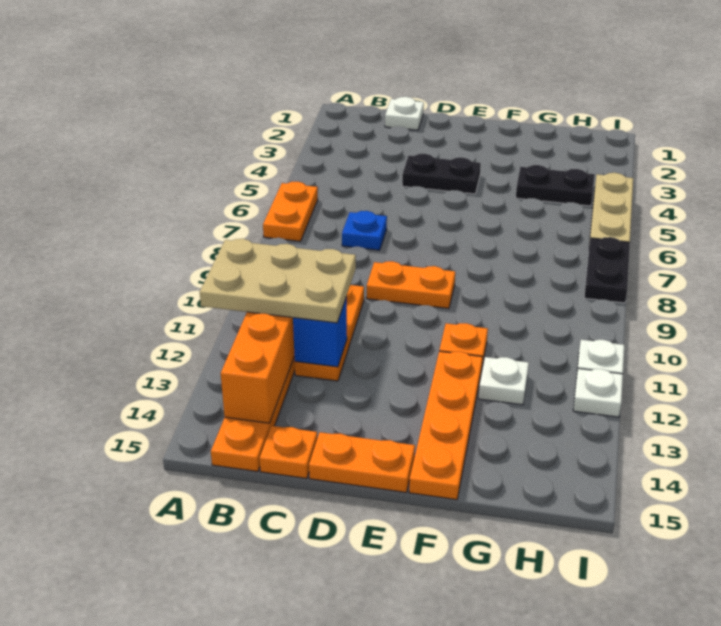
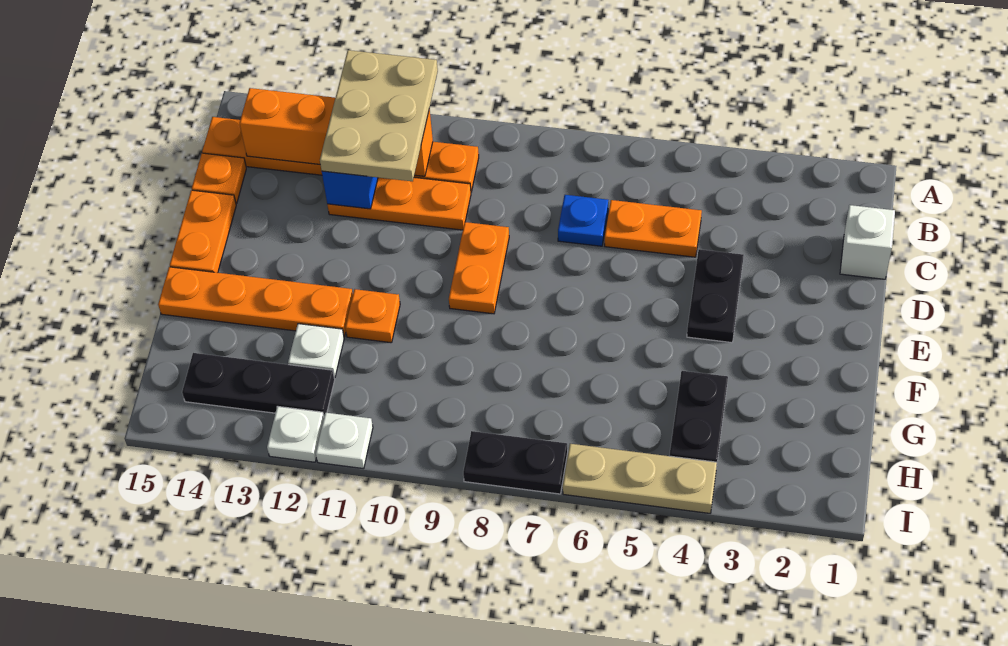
orange 1x2 plate [263,182,318,241] -> orange 1x2 plate moved to [605,200,702,257]
white 1x1 plate [385,97,424,130] -> white 1x1 brick [840,205,895,279]
none -> black 1x3 plate [182,353,335,416]

